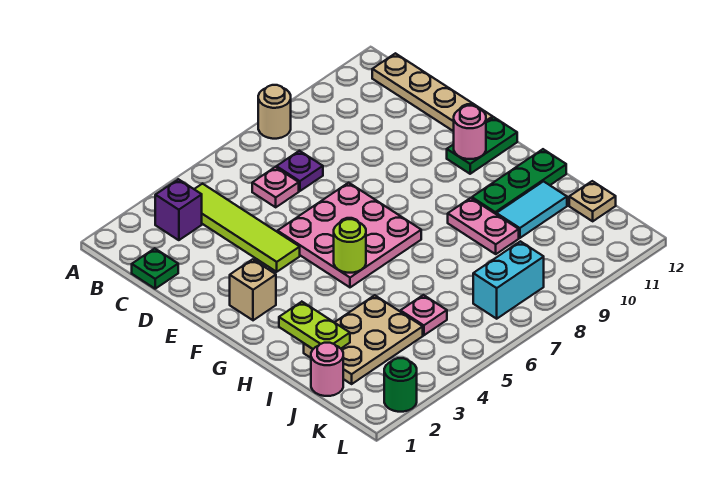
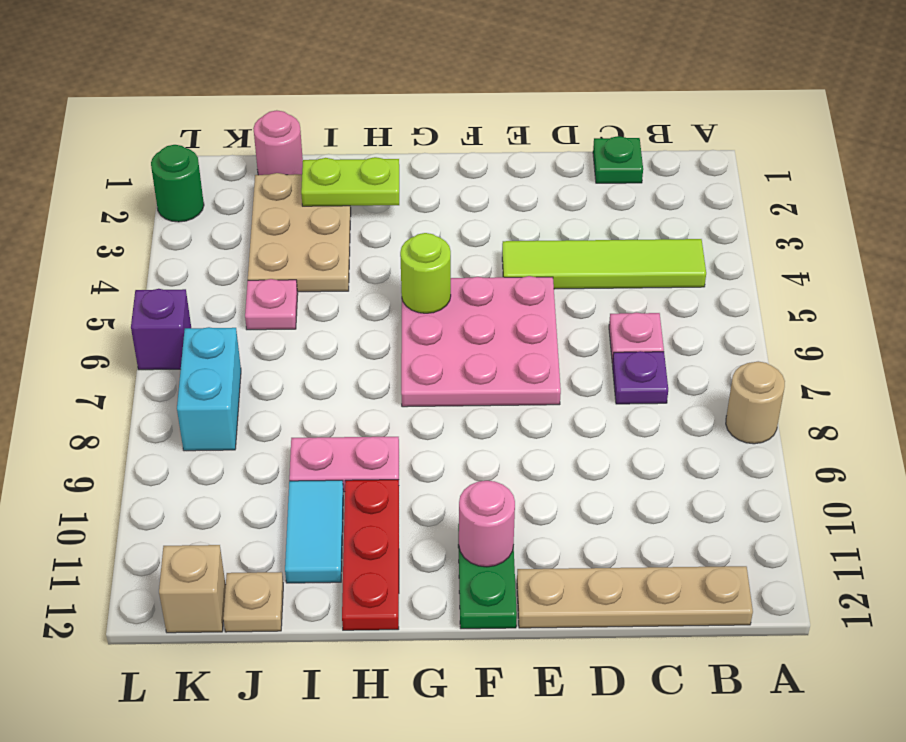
purple 1x1 brick [155,179,202,240] -> purple 1x1 brick moved to [131,289,191,370]
tan 1x1 brick [230,259,276,320] -> tan 1x1 brick moved to [159,545,226,633]
green 1x3 plate [472,149,566,214] -> red 1x3 plate [342,480,399,630]

